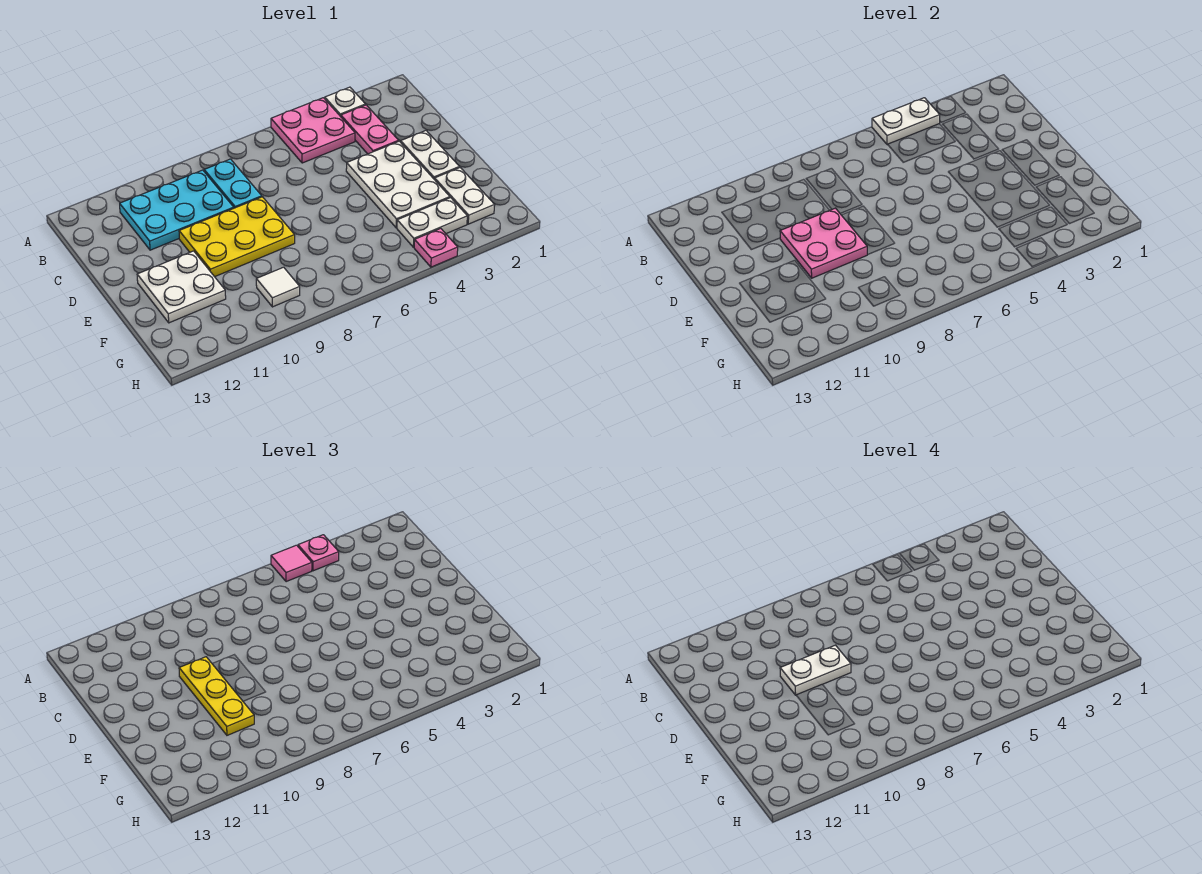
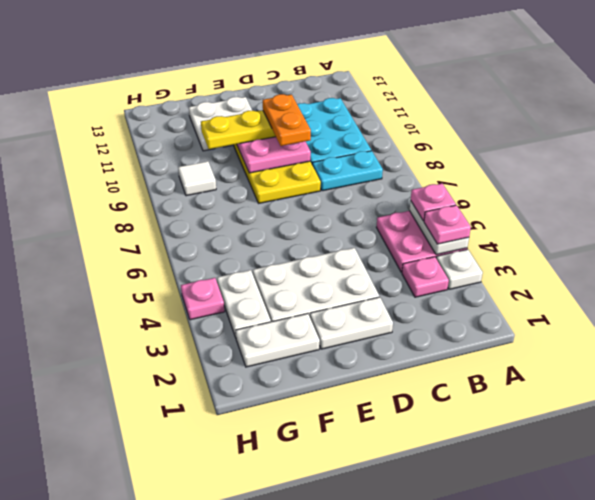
pink 1x1 tile [271,545,312,582] -> pink 1x1 plate [411,184,456,221]
pink 1x2 plate [341,105,399,154] -> pink 1x1 plate [402,257,449,297]
white 1x2 plate [780,645,851,695] -> orange 1x2 plate [263,94,311,146]

